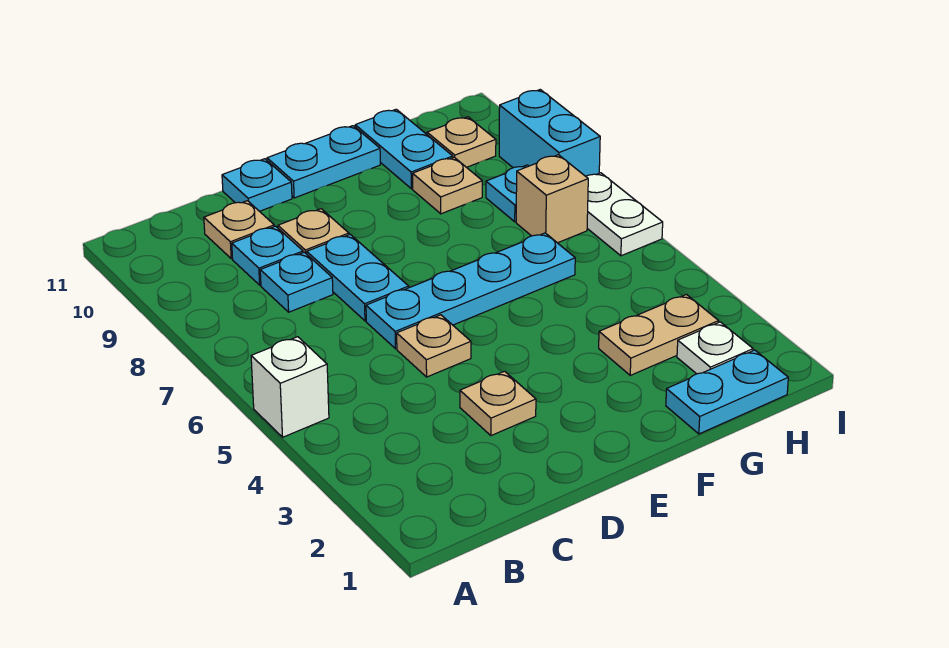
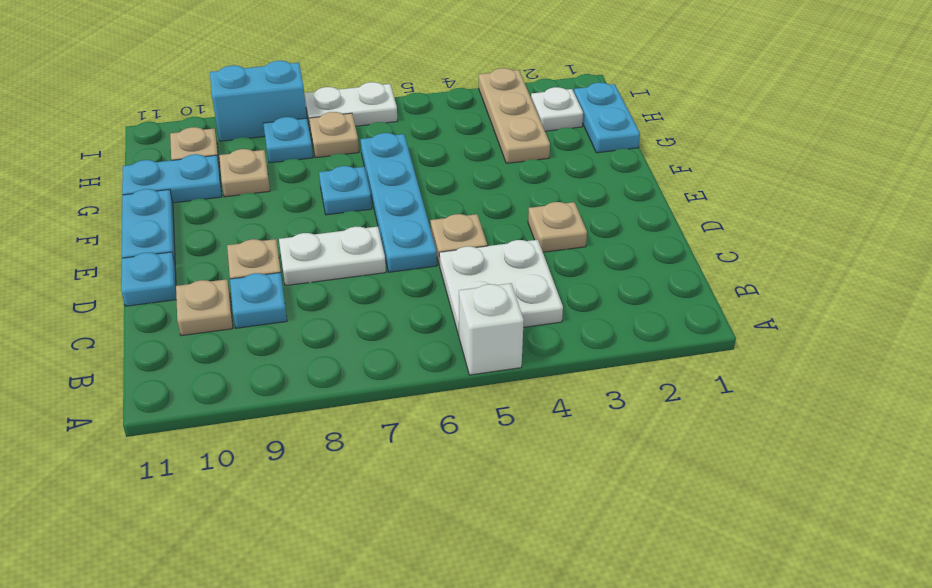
none -> white 2x2 plate [439,240,563,335]
cyan 1x1 plate [260,252,333,312] -> cyan 1x1 plate moved to [319,166,372,215]
cyan 1x2 plate [307,235,409,321] -> white 1x2 plate [279,227,386,286]
tan 1x2 plate [599,295,719,375] -> tan 1x3 plate [479,68,550,163]
tan 1x1 brick [516,155,588,243] -> tan 1x1 plate [309,112,359,158]

